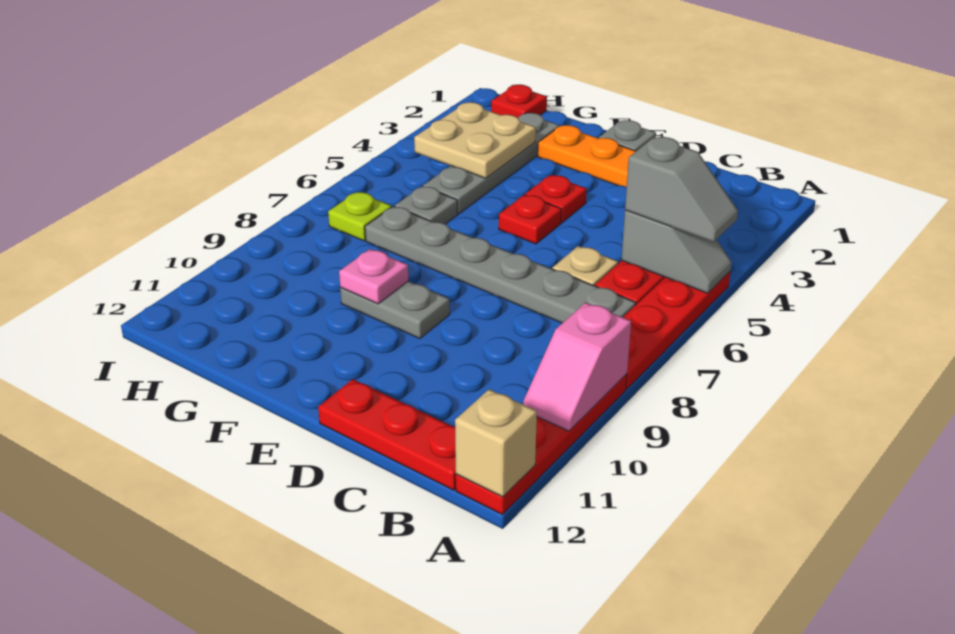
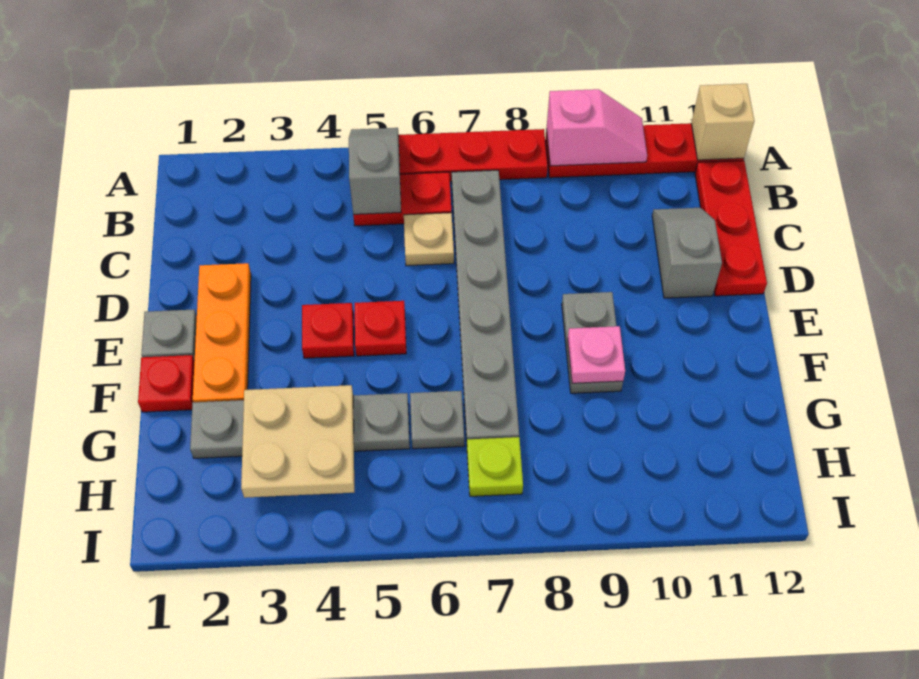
grey 1x2 slope [625,137,738,242] -> grey 1x2 slope moved to [652,208,722,298]
red 1x1 plate [491,85,547,118] -> red 1x1 plate moved to [138,355,195,412]

